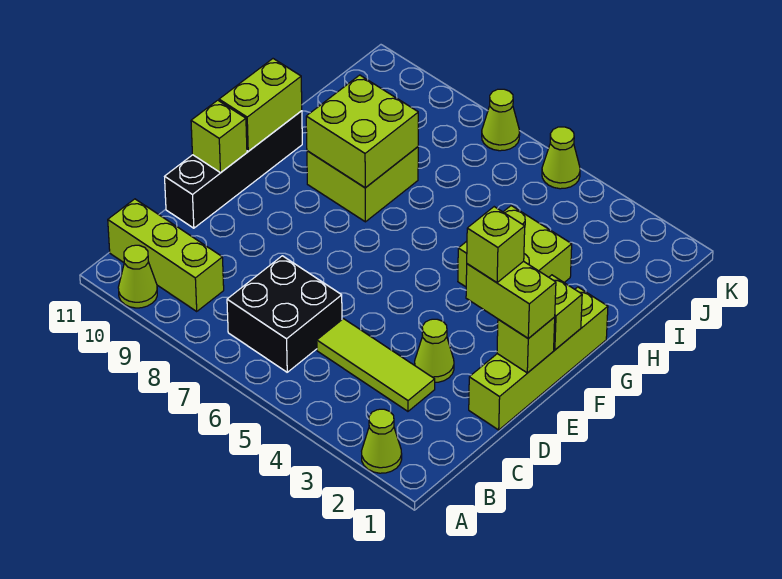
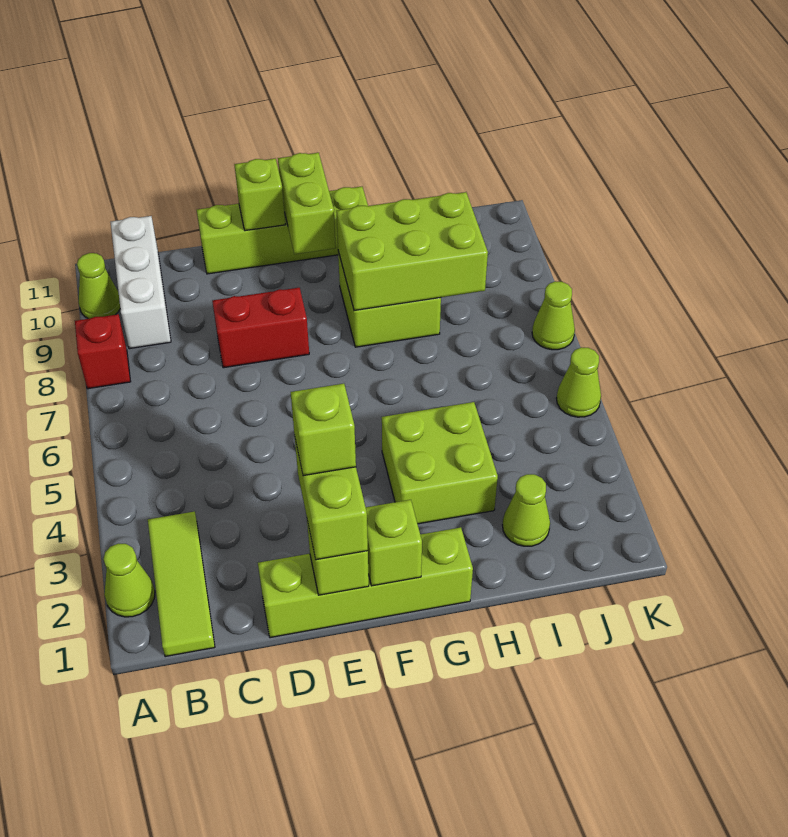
none -> red 1x1 brick [75,314,131,389]
black 2x2 brick [227,256,342,372] -> none
lime 1x3 brick [108,199,224,311] -> white 1x3 brick [110,216,171,349]
lime 1x3 tile [317,319,435,411] -> lime 1x3 tile moved to [148,511,215,657]
lime 1x1 cone [415,319,454,382] -> lime 1x1 cone moved to [503,474,550,546]
none -> red 1x2 brick [212,288,309,368]
black 1x4 brick [165,111,302,228] -> lime 1x4 brick [197,187,368,274]
lime 1x2 brick [219,59,302,151] -> lime 1x2 brick turned to [278,153,336,254]
lime 2x2 brick [306,75,418,188] -> lime 2x3 brick [336,192,488,311]

